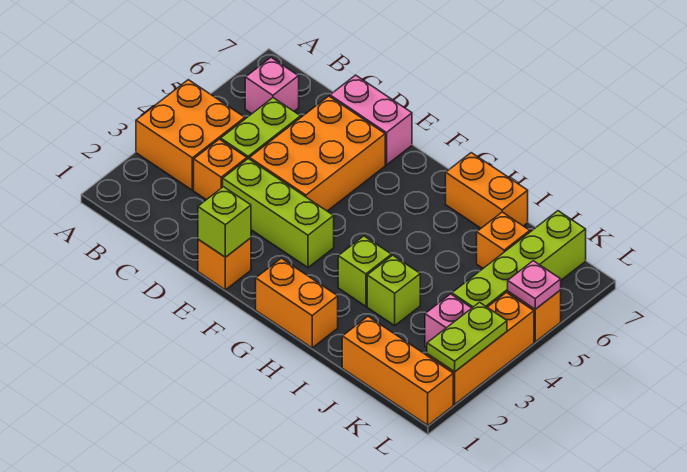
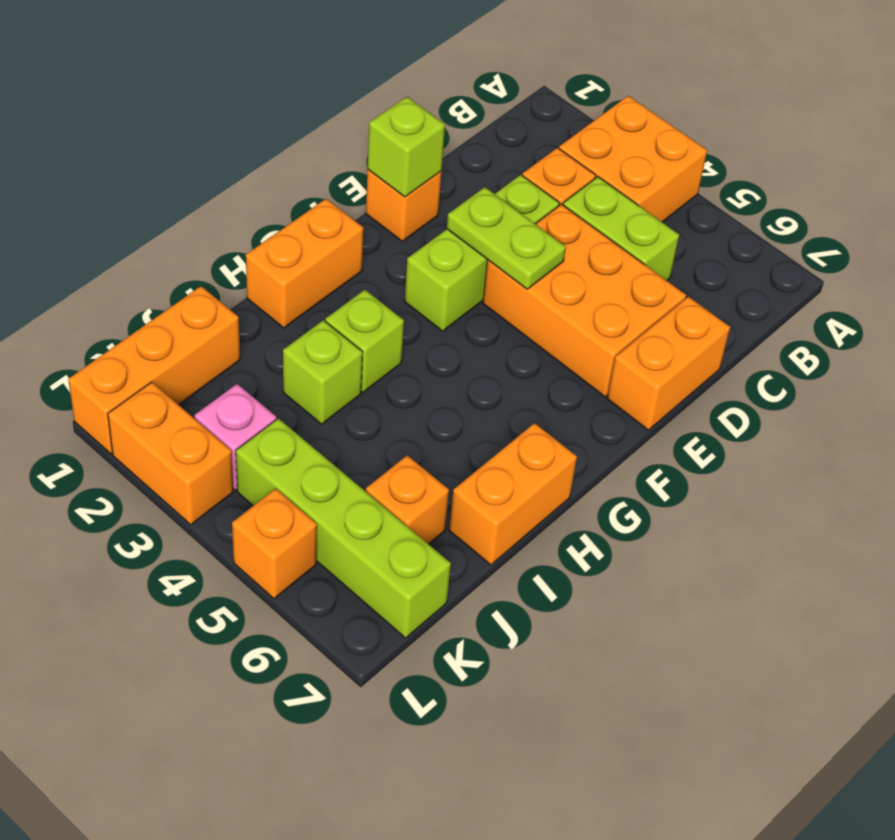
pink 1x1 brick [245,58,299,114] -> none
pink 1x2 brick [330,75,412,165] -> orange 1x2 brick [607,297,730,430]
orange 1x3 brick [427,293,534,404] -> orange 1x2 brick [108,382,233,525]
lime 1x2 plate [427,302,507,372] -> lime 1x2 plate moved to [447,187,566,289]
pink 1x1 plate [508,261,561,309] -> none

